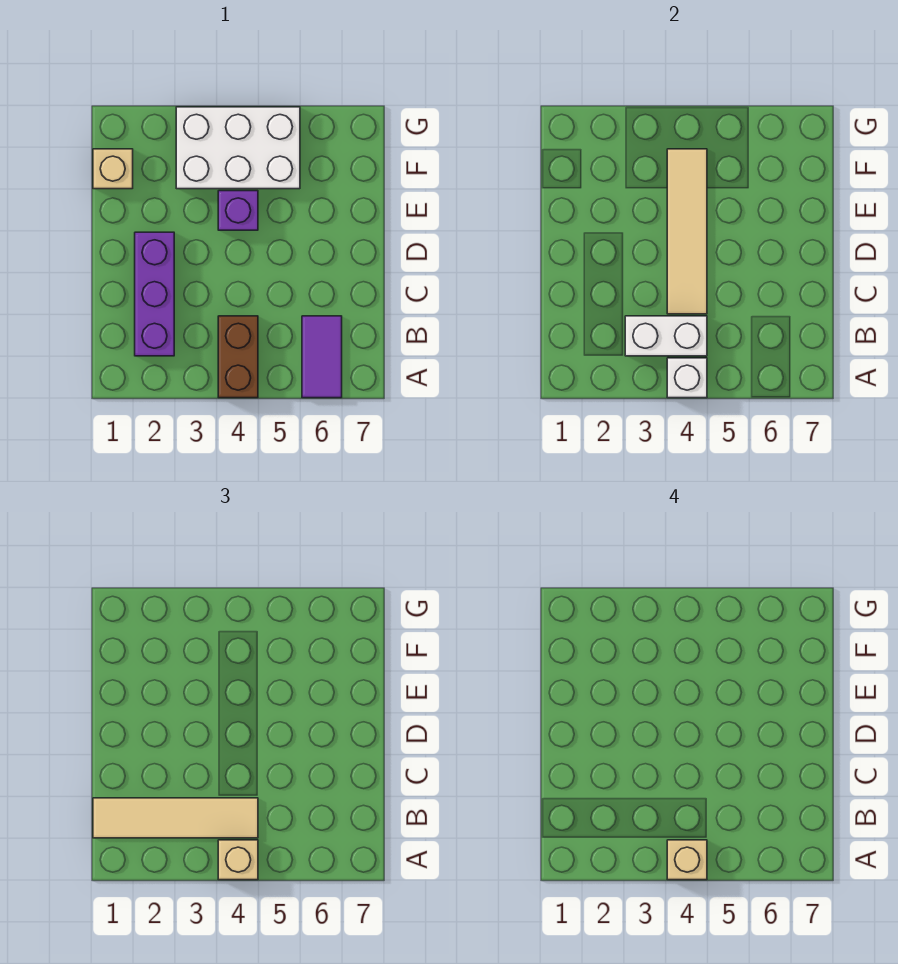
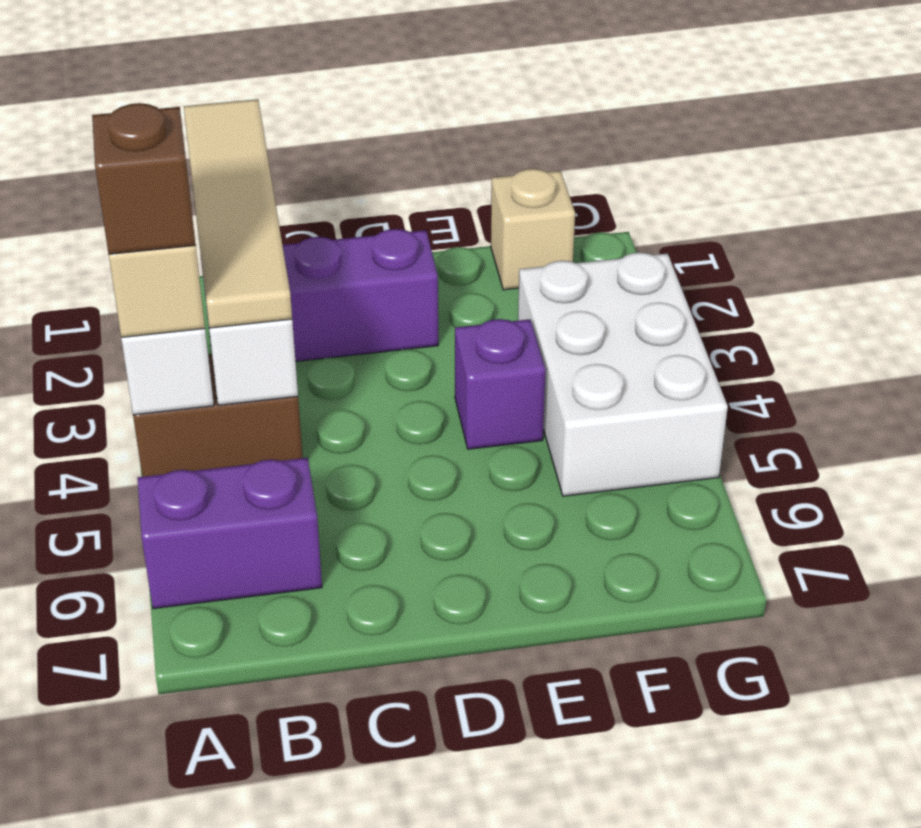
tan 1x1 brick [667,840,707,880] -> brown 1x1 brick [92,103,195,254]
purple 1x2 tile [302,316,342,398] -> purple 1x2 brick [137,458,322,609]
tan 1x4 tile [667,149,707,314] -> none

